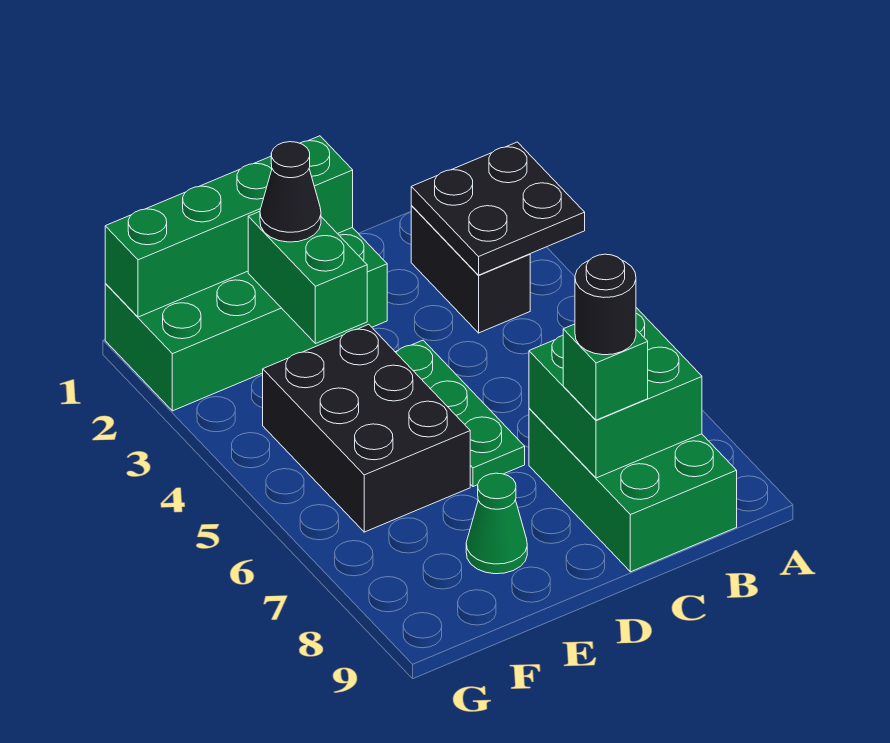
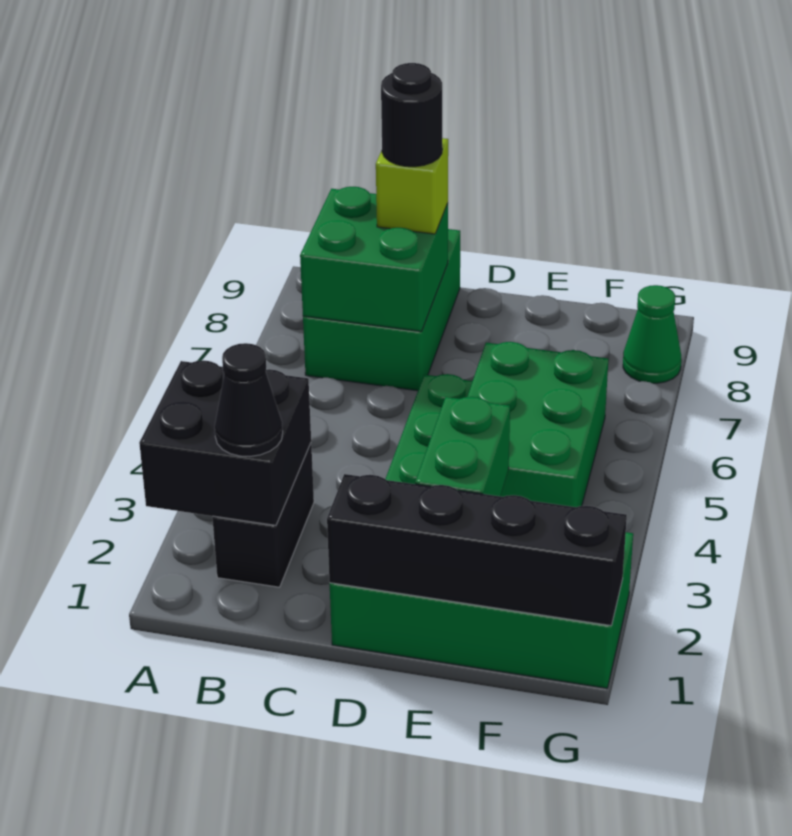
black 2x2 plate [411,142,585,275] -> black 2x2 brick [139,360,311,525]
green 1x1 brick [563,324,648,420] -> lime 1x1 brick [376,138,448,234]
green 1x4 brick [105,136,353,317] -> black 1x4 brick [327,474,627,626]
black 1x1 cone [260,142,321,242] -> black 1x1 cone moved to [215,343,283,457]
black 2x3 brick [263,324,470,532] -> green 2x3 brick [467,342,608,507]
green 1x1 cone [466,473,527,574] -> green 1x1 cone moved to [623,285,681,383]

